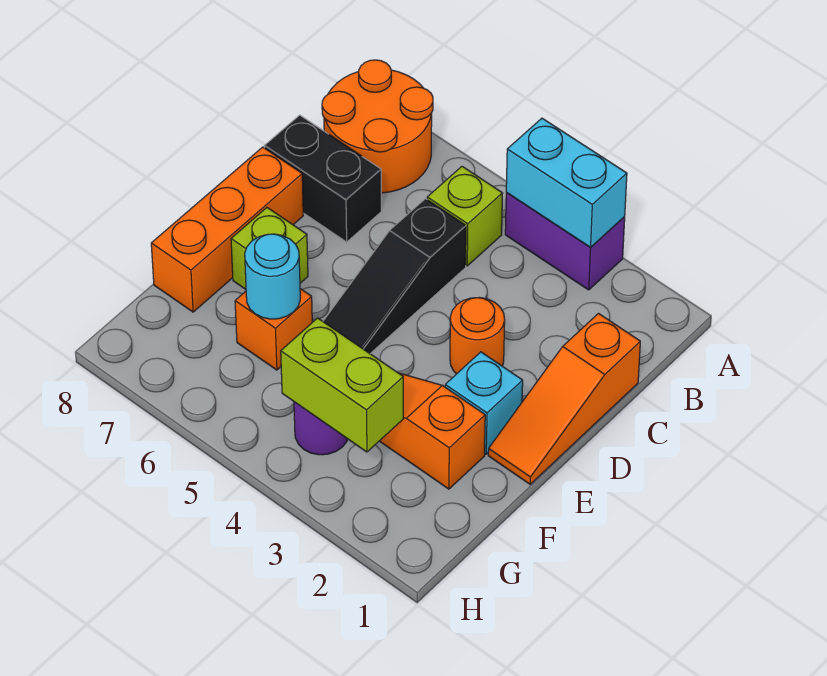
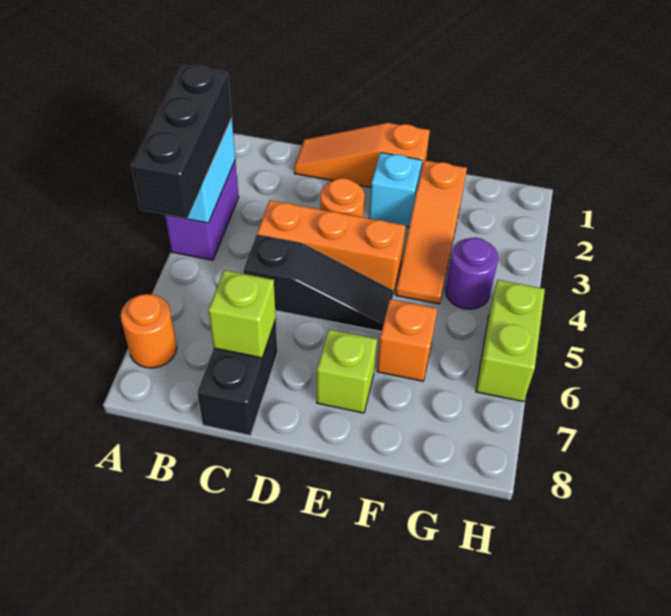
none -> black 1x3 brick [131,65,232,218]
orange 2x2 round brick [322,60,433,193] -> orange 1x1 round brick [121,294,177,368]
lime 1x1 brick [427,166,502,266] -> lime 1x1 brick moved to [208,270,276,358]
orange 1x3 slope [488,314,640,484] -> orange 1x3 slope turned to [294,123,430,187]
orange 1x3 brick [151,147,303,312] -> orange 1x3 brick moved to [257,200,406,294]
cyan 1x1 round brick [245,234,300,319] -> none
lime 1x2 brick [281,318,403,452] -> lime 1x2 brick moved to [476,280,545,402]

